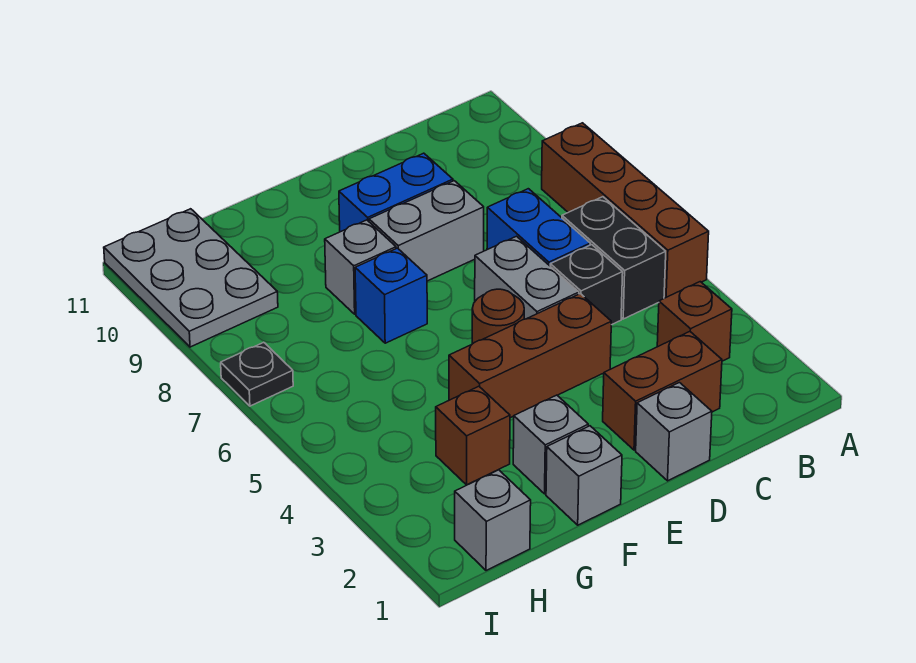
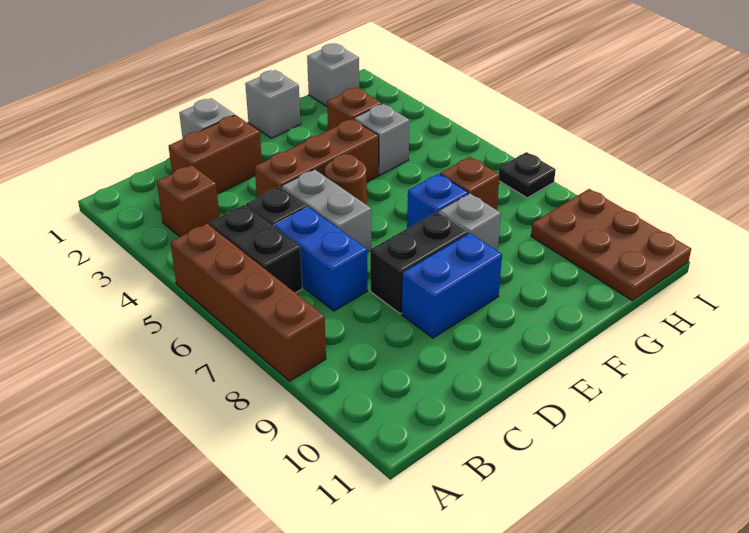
grey 1x2 brick [369,181,484,281] -> black 1x2 brick [370,212,468,314]
grey 1x1 brick [513,395,588,494] -> grey 1x1 brick moved to [354,104,410,175]
none -> brown 1x1 brick [440,157,500,210]
grey 2x3 plate [104,209,278,347] -> brown 2x3 plate [531,189,691,301]

